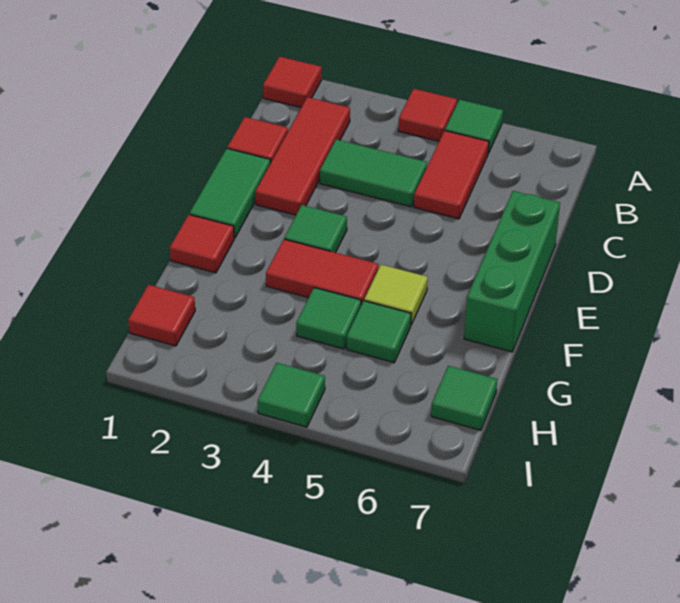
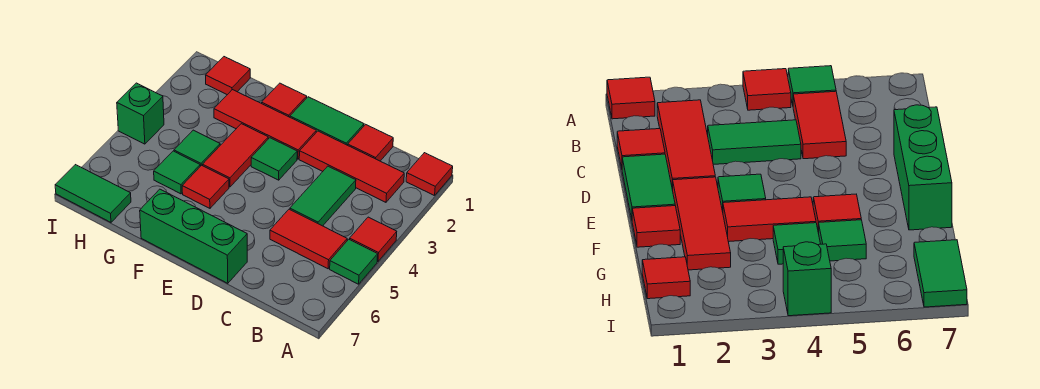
none -> red 1x3 tile [214,90,316,159]
lime 1x1 tile [364,265,428,325] -> red 1x1 tile [182,165,229,208]
green 1x1 tile [431,366,497,430] -> green 1x2 tile [55,165,131,222]
green 1x1 tile [258,363,325,427] -> green 1x1 brick [117,83,164,144]

